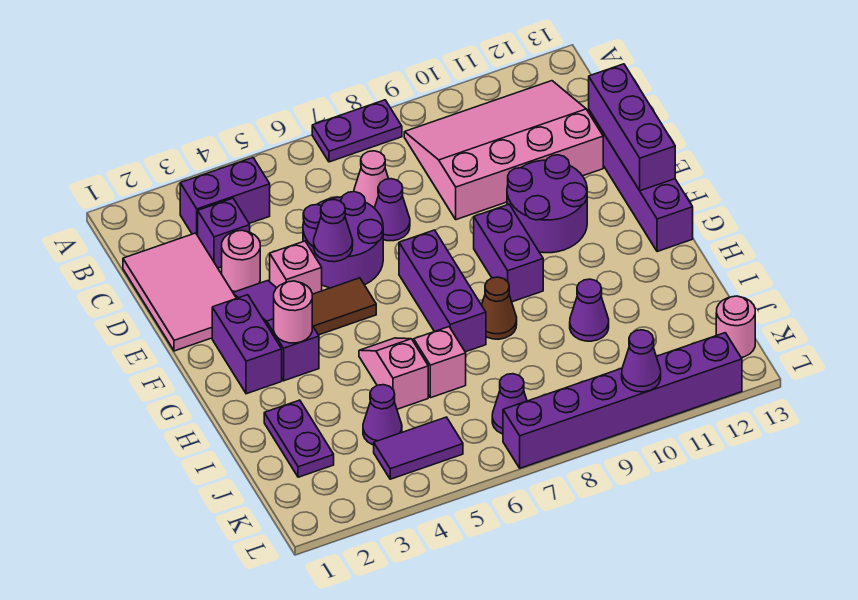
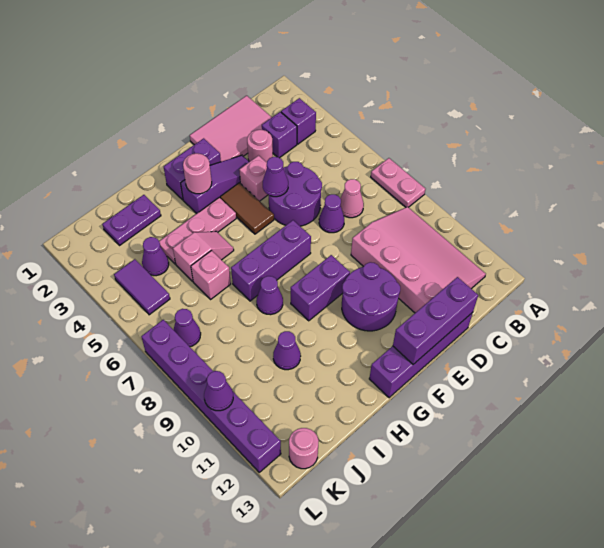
purple 1x2 plate [312,100,402,162] -> pink 1x2 plate [371,158,425,207]
purple 1x2 brick [180,158,270,235] -> purple 1x1 brick [281,98,316,144]
none -> pink 1x3 plate [159,198,236,264]
brown 1x1 cone [482,277,517,339] -> purple 1x1 cone [256,276,283,315]

